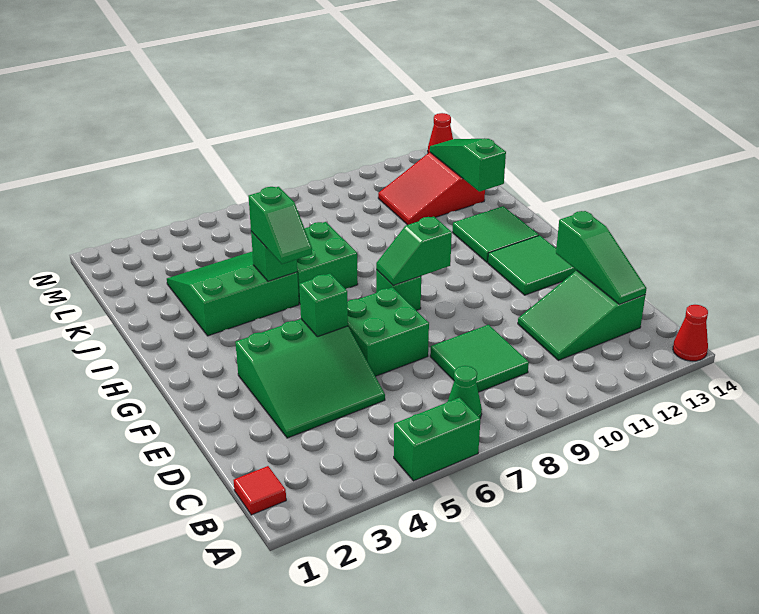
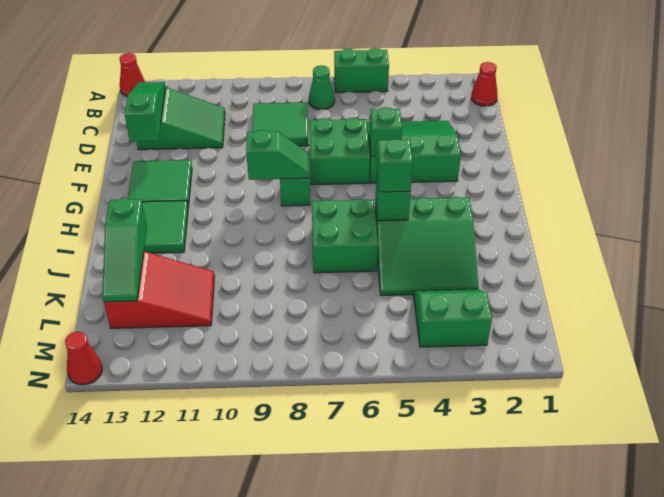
red 1x1 tile [233,466,286,515] -> red 1x1 cone [471,62,497,106]
none -> green 2x2 slope [414,289,492,347]

